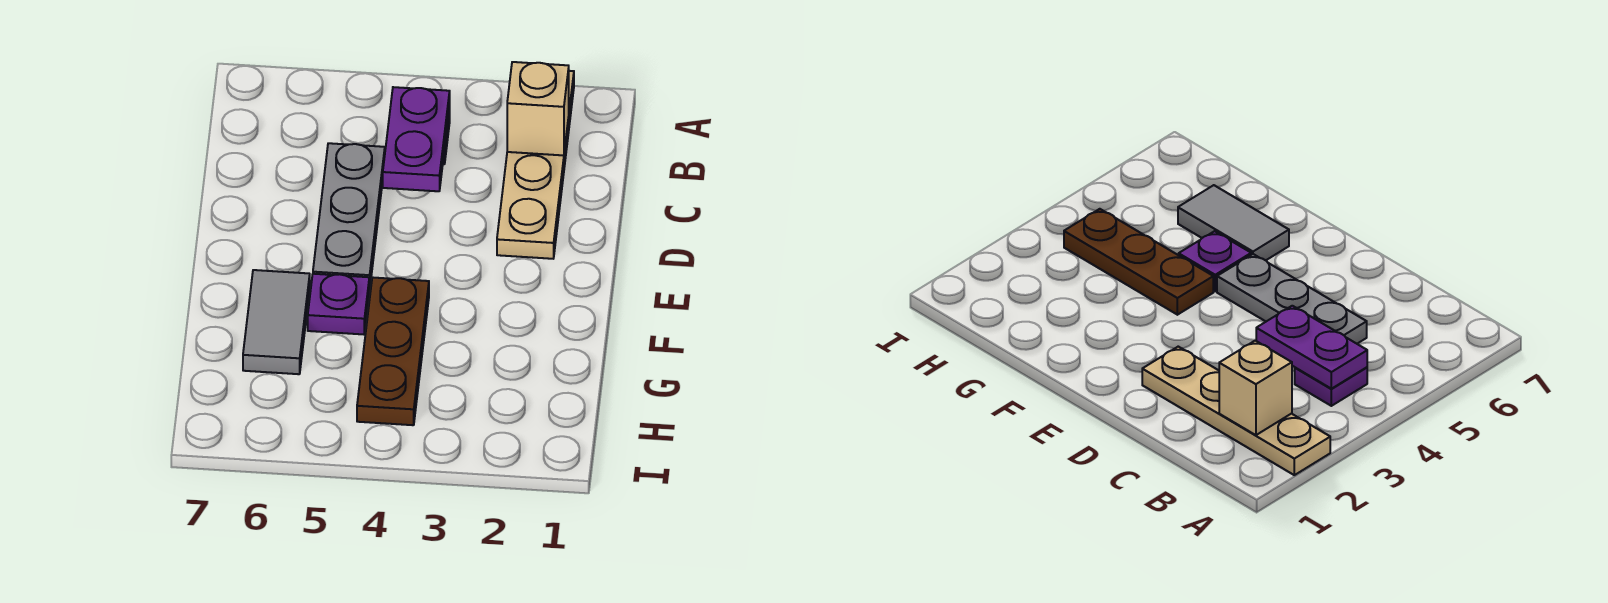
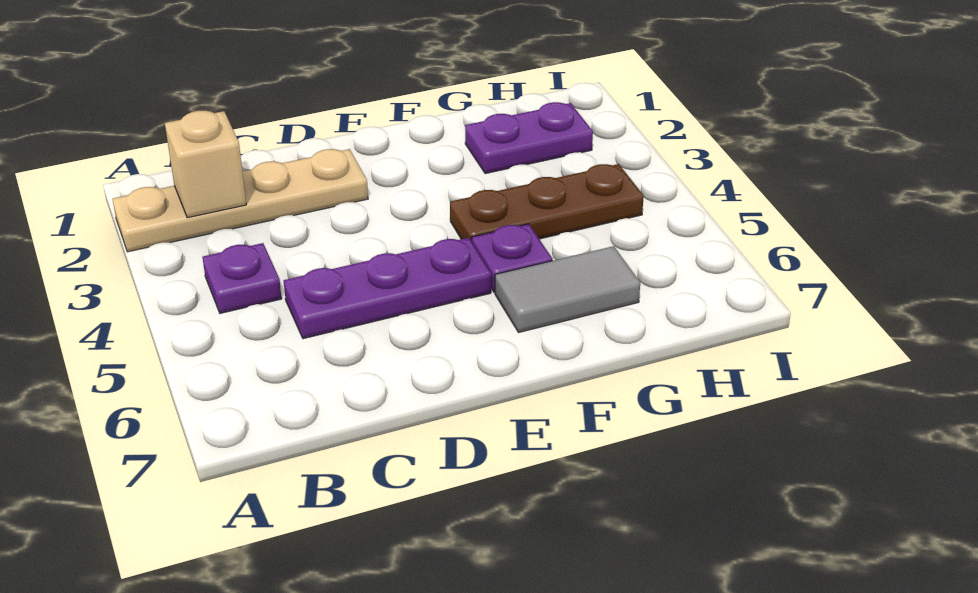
purple 1x2 plate [383,87,450,191] -> purple 1x2 plate moved to [465,102,593,174]
grey 1x3 plate [313,143,385,291] -> purple 1x3 plate [284,238,491,339]

